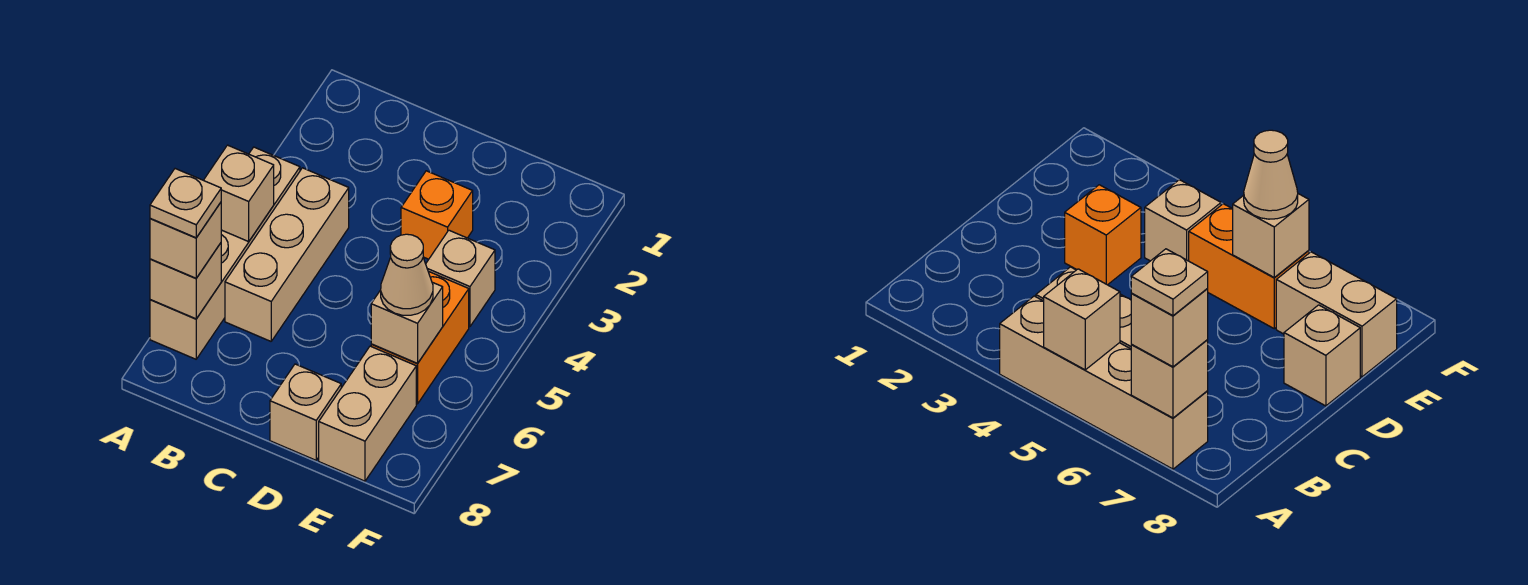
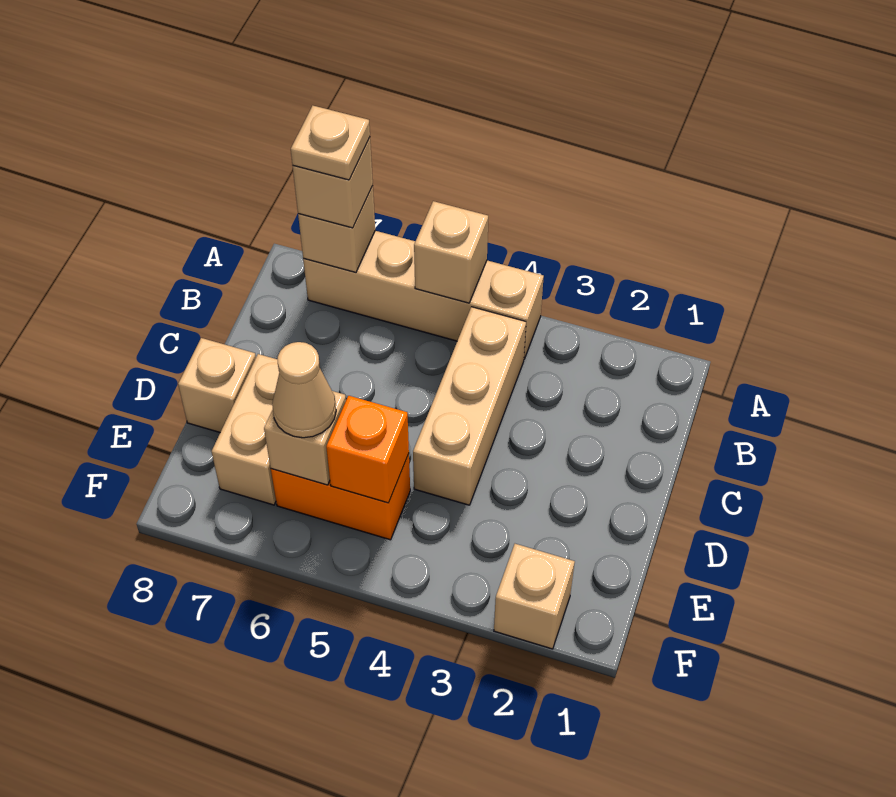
tan 1x3 brick [225,168,349,341] -> tan 1x3 brick turned to [413,307,526,505]
orange 1x1 brick [401,171,473,259] -> orange 1x1 brick moved to [326,396,409,503]
tan 1x1 brick [426,230,495,327] -> tan 1x1 brick moved to [494,544,575,649]
tan 1x2 brick [319,346,416,481] -> tan 1x2 brick turned to [212,354,279,505]

